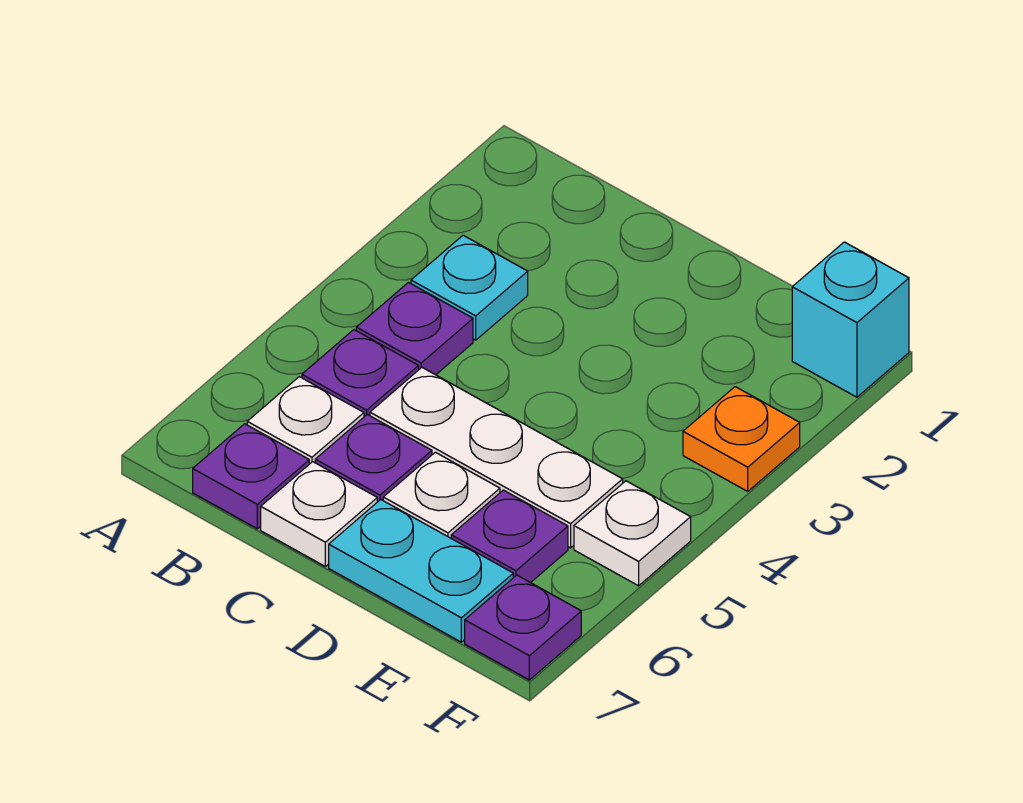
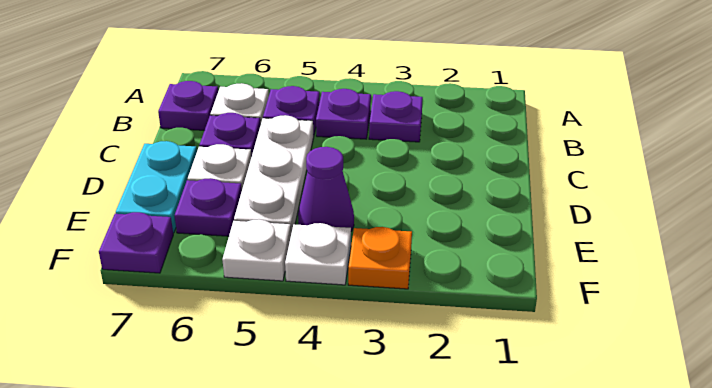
cyan 1x1 plate [411,235,528,340] -> purple 1x1 plate [369,91,423,142]
white 1x1 plate [261,462,377,566] -> white 1x1 plate moved to [285,223,351,285]
none -> purple 1x1 cone [298,147,354,231]
cyan 1x1 brick [792,242,909,397] -> none

